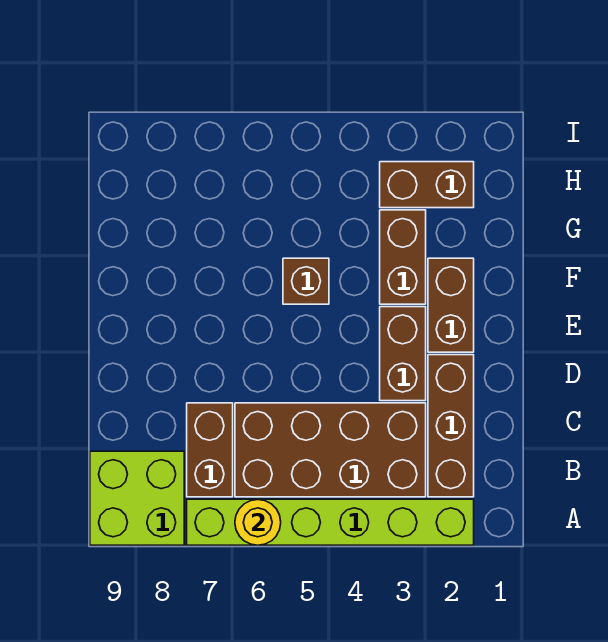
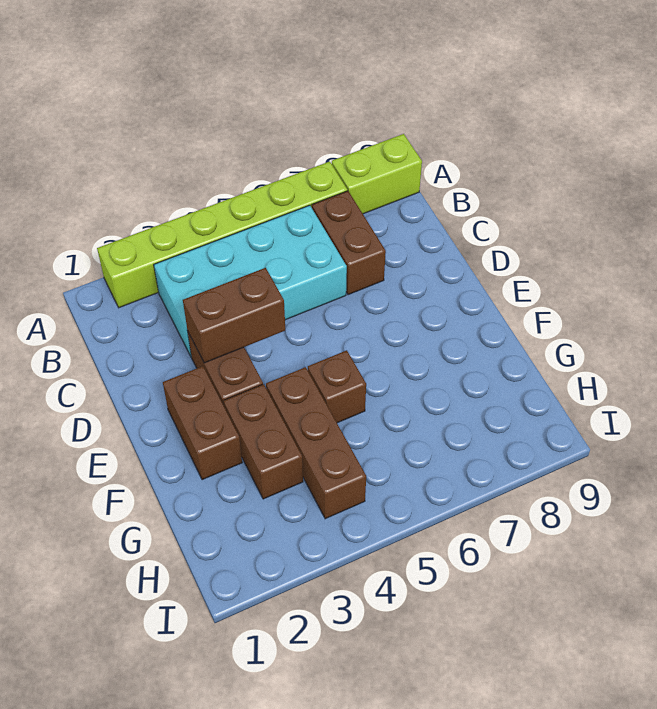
yellow 1x1 round brick [235,499,281,545] -> none
lime 2x2 brick [90,451,184,545] -> lime 1x2 brick [332,134,422,214]
brown 1x3 brick [428,355,474,497] -> brown 1x3 brick moved to [266,367,366,519]
brown 2x4 brick [235,403,426,497] -> cyan 2x4 brick [154,205,347,357]
brown 1x2 brick [380,162,474,208] -> brown 1x2 brick moved to [183,268,285,363]

